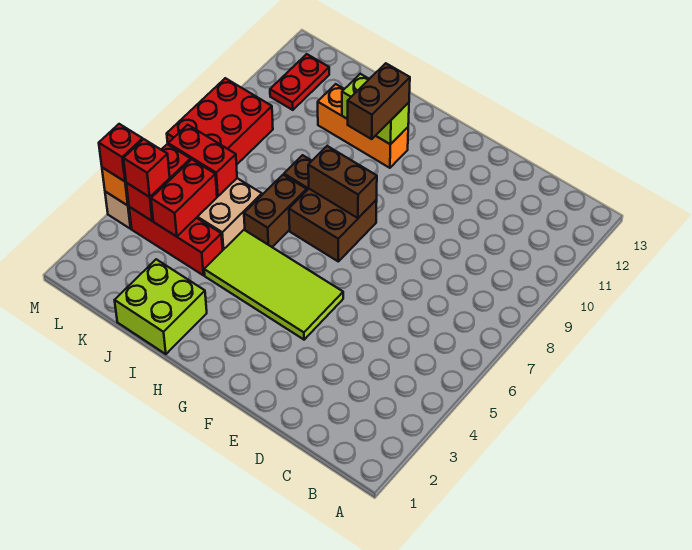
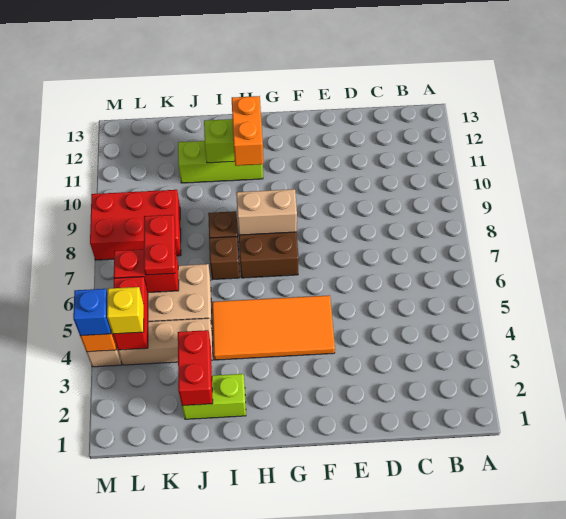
lime 2x4 tile [204,230,343,340] -> orange 2x4 tile [212,295,335,360]
brown 1x2 brick [308,146,377,218] -> tan 1x2 brick [236,189,297,235]
brown 1x2 brick [348,63,410,139] -> orange 1x2 brick [232,96,263,166]
orange 1x3 brick [318,84,408,168] -> lime 1x3 brick [178,141,263,183]
lime 2x2 brick [115,259,207,354] -> lime 1x2 brick [182,374,246,419]
brown 1x2 brick [244,175,307,247] -> brown 1x1 brick [209,237,240,280]
red 1x3 brick [129,207,223,275] -> tan 1x3 brick [118,318,213,365]
red 1x2 brick [151,159,217,237] -> red 1x2 brick moved to [178,330,213,406]
red 1x1 brick [123,139,170,197] -> yellow 1x1 brick [107,287,144,334]
red 2x3 brick [167,78,273,165] -> red 2x3 brick turned to [90,190,181,260]
red 1x2 plate [270,54,329,110] -> red 1x2 plate moved to [144,215,175,275]
red 1x1 brick [99,124,143,181] -> blue 1x1 brick [73,289,111,336]

